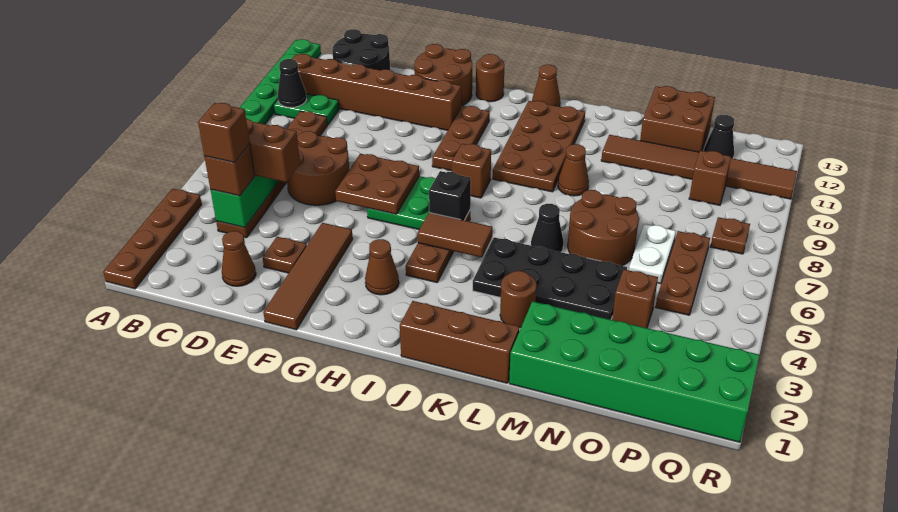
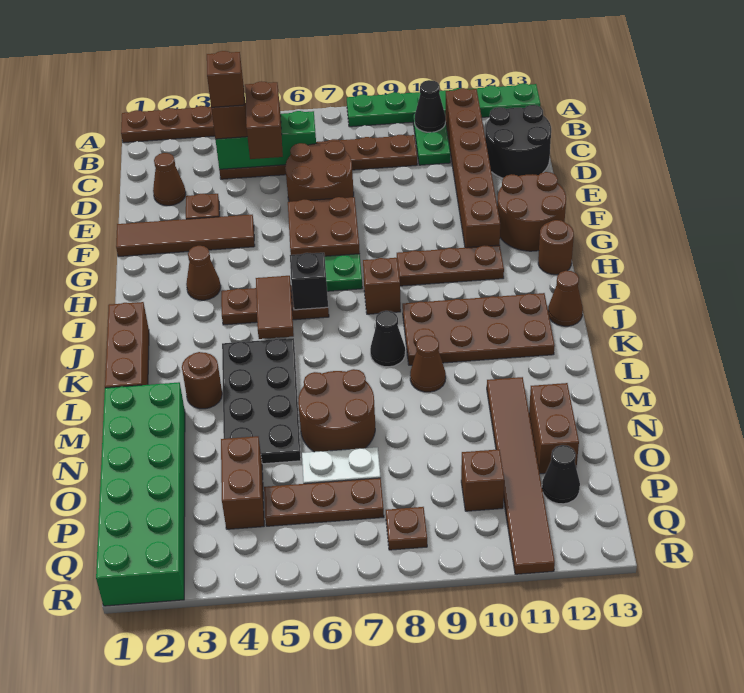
black 1x1 cone [531,204,564,252] -> black 1x1 cone moved to [370,311,405,367]
brown 2x2 brick [640,86,715,152] -> brown 1x2 brick [529,383,579,474]
brown 1x1 brick [612,269,658,328] -> brown 1x2 brick [221,436,264,529]

